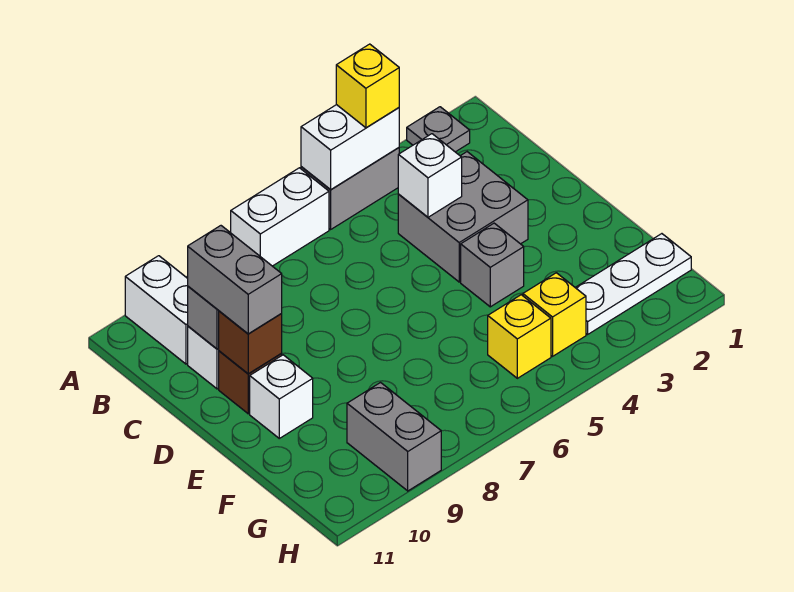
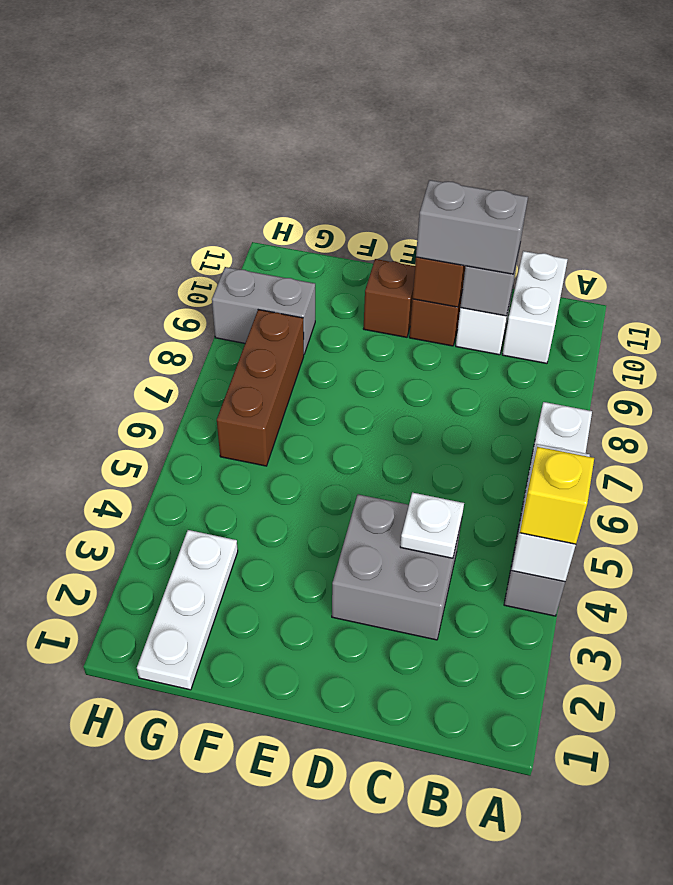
grey 1x1 plate [407,107,470,152] -> none
white 1x2 brick [125,256,188,364] -> white 1x2 brick turned to [502,251,568,363]
white 1x1 brick [398,134,462,217] -> white 1x1 plate [400,493,464,558]
grey 1x1 brick [461,223,524,307] -> none
white 1x1 brick [250,355,313,438] -> brown 1x1 brick [363,259,415,337]
yellow 1x1 brick [523,273,586,356] -> none
yellow 1x1 brick [488,295,551,378] -> none
none -> brown 1x3 brick [217,310,304,466]

